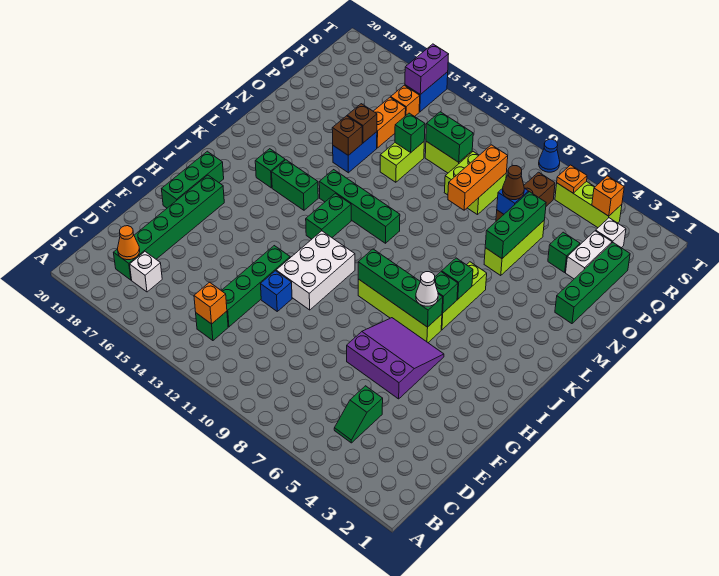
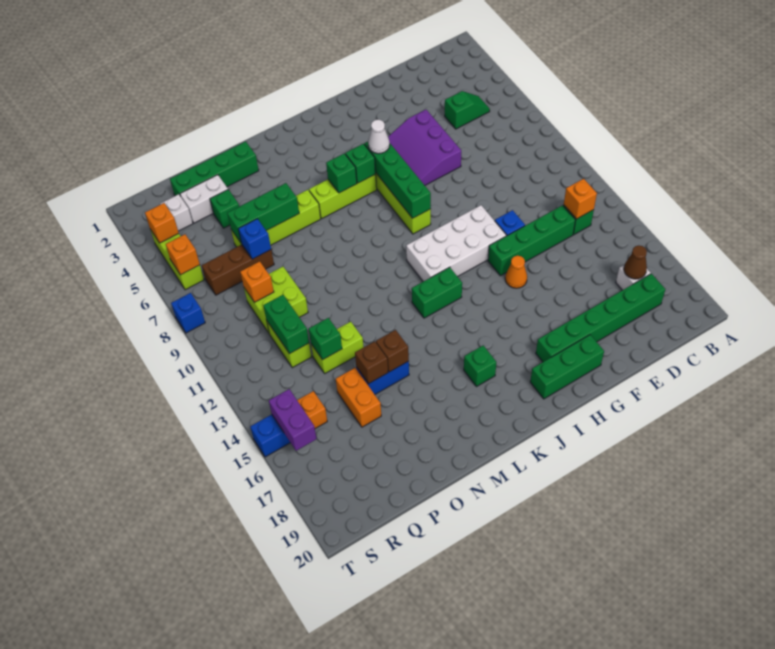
orange 1x1 cone [118,226,140,260] -> orange 1x1 cone moved to [505,256,527,288]
white 2x3 brick [276,231,355,310] -> white 2x4 brick [406,205,506,282]
green 1x2 brick [272,160,318,210] -> none
green 1x4 brick [319,170,400,243] -> none
lime 1x3 brick [484,221,544,276] -> lime 1x4 brick [231,190,321,247]
orange 1x3 brick [448,145,508,210] -> orange 1x1 brick [240,261,274,303]
brown 1x1 cone [503,166,524,200] -> brown 1x1 cone moved to [624,245,647,279]
orange 1x2 brick [373,97,406,148] -> orange 1x2 brick turned to [336,368,381,427]
orange 1x1 plate [557,165,587,193] -> orange 1x1 brick [166,234,200,275]
purple 1x2 brick [405,44,449,95] -> purple 1x2 brick turned to [269,389,317,451]
blue 1x1 cone [539,139,560,172] -> blue 1x1 brick [171,293,205,333]

